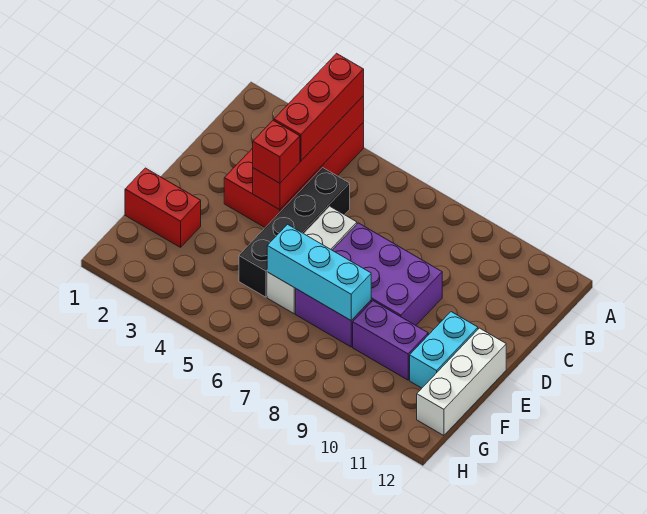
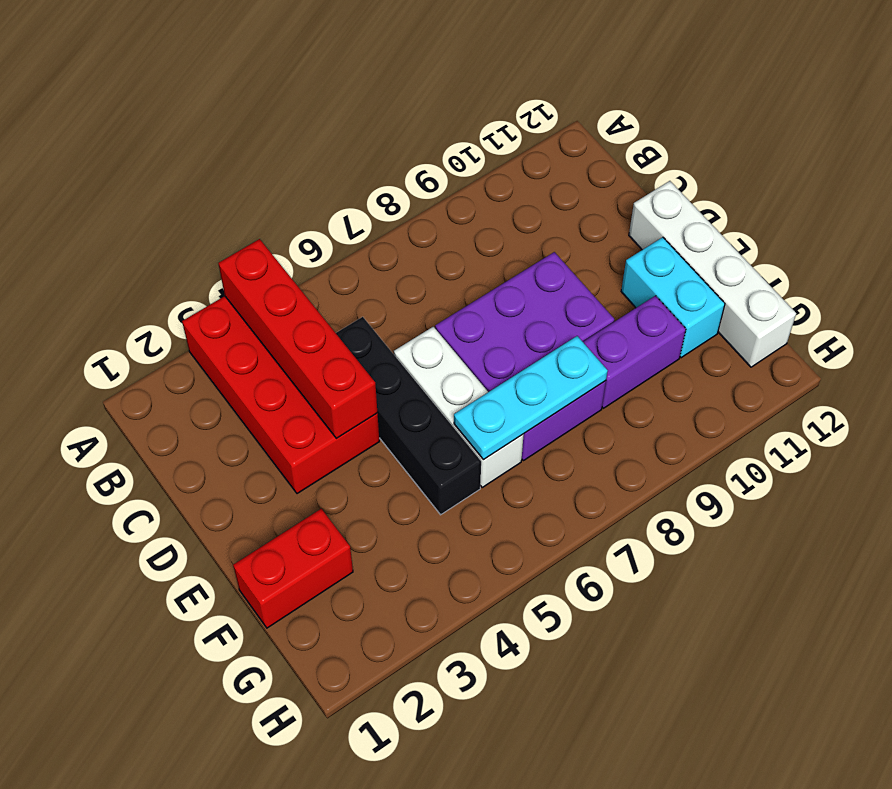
red 1x3 brick [274,53,364,161] -> none
red 1x1 brick [253,120,300,183] -> none
white 1x3 brick [417,328,506,436] -> white 1x4 brick [629,181,796,367]
cyan 1x3 brick [267,224,371,320] -> cyan 1x3 plate [454,336,608,460]

